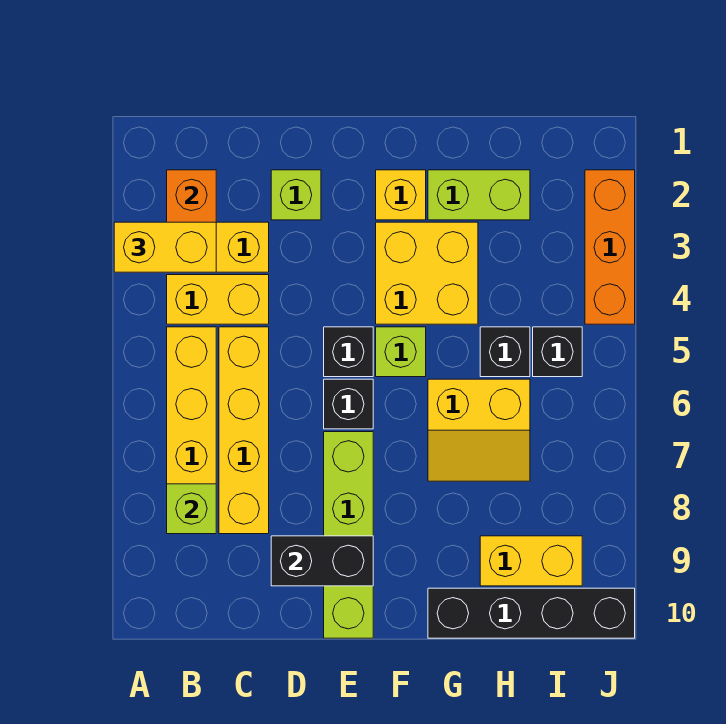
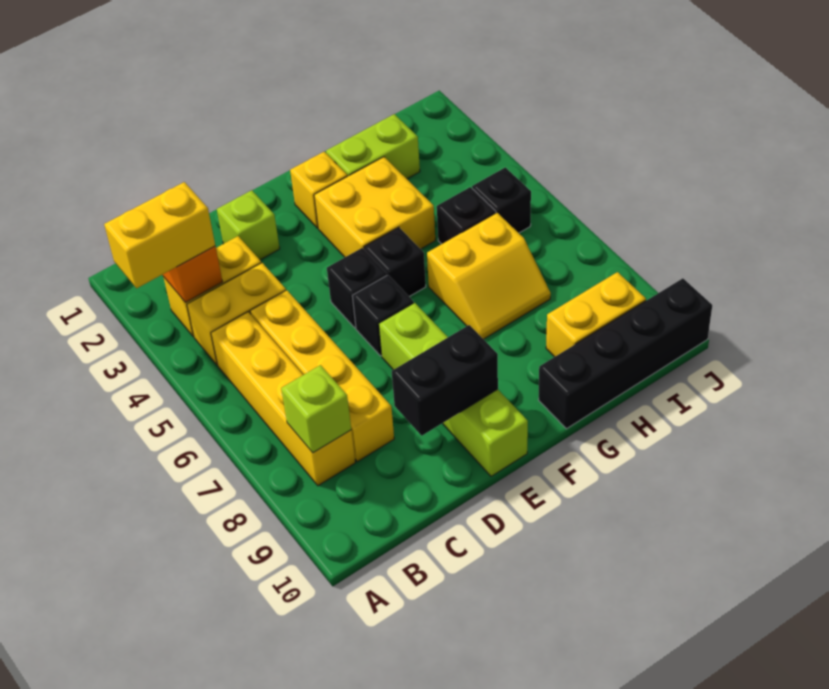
lime 1x1 brick [376,327,426,377] -> black 1x1 brick [364,227,426,297]
orange 1x3 brick [585,170,635,324] -> none

